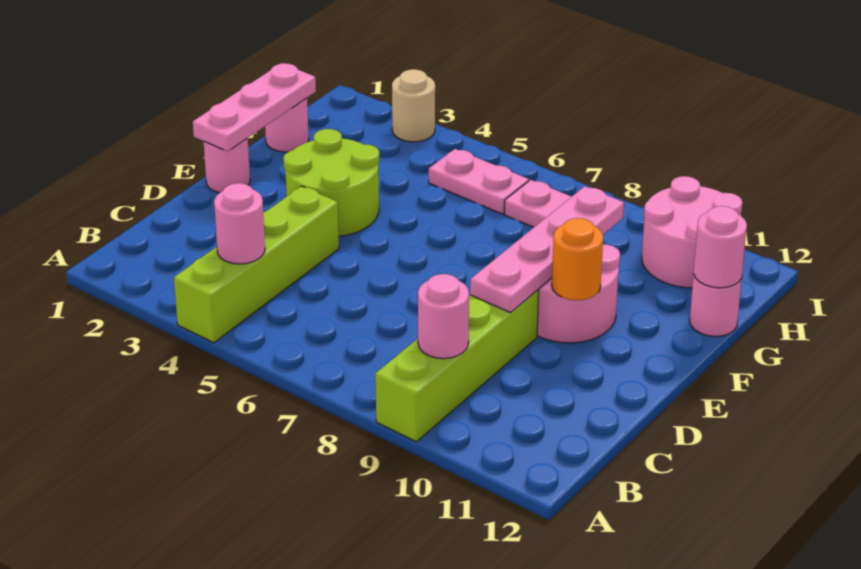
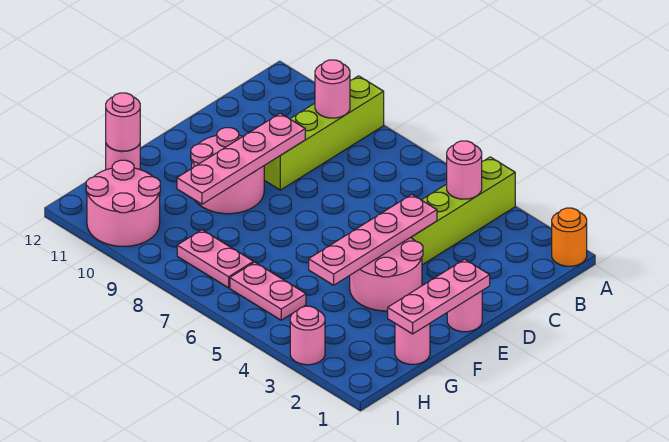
none -> pink 1x4 plate [309,194,437,285]
lime 2x2 round brick [284,129,379,236] -> pink 2x2 round brick [350,238,423,311]
orange 1x1 round brick [552,218,603,300] -> orange 1x1 round brick moved to [552,208,587,266]
tan 1x1 round brick [392,69,435,142] -> pink 1x1 round brick [290,306,325,365]

